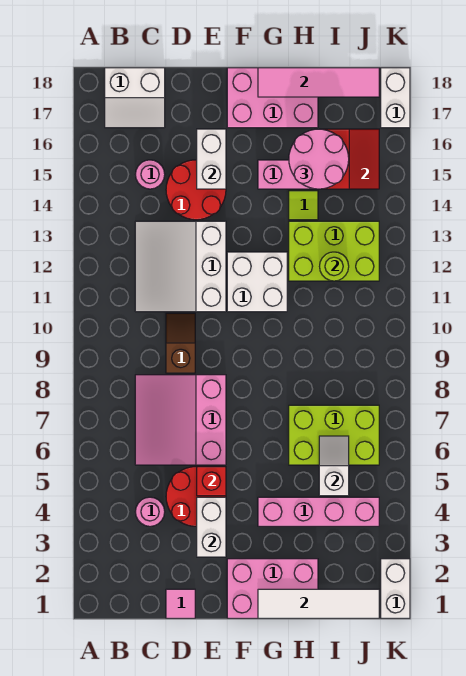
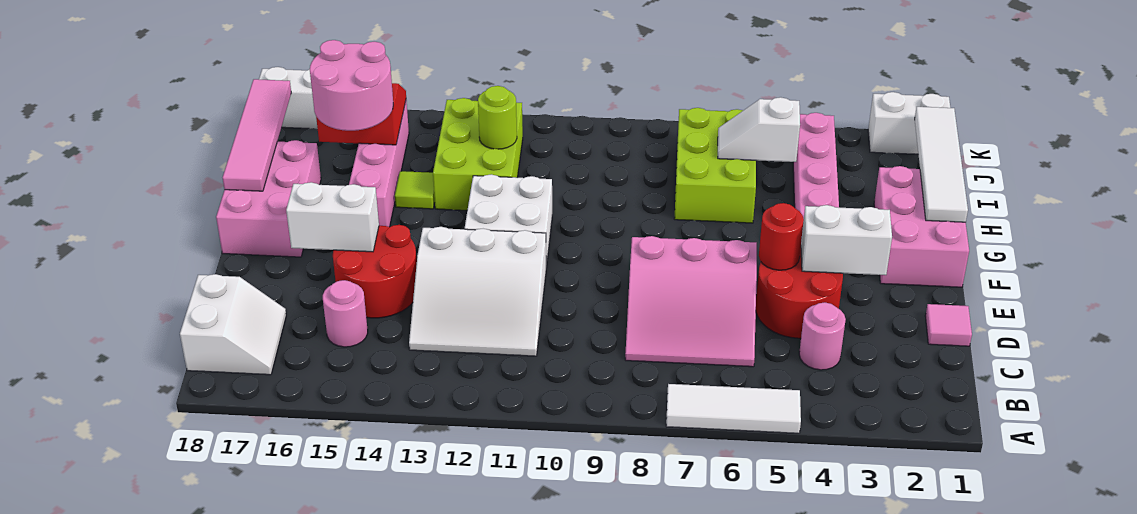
none -> white 1x3 tile [666,384,801,433]
brown 1x2 slope [166,313,195,373] -> none
red 1x1 brick [197,467,226,496] -> red 1x1 round brick [759,203,804,270]

